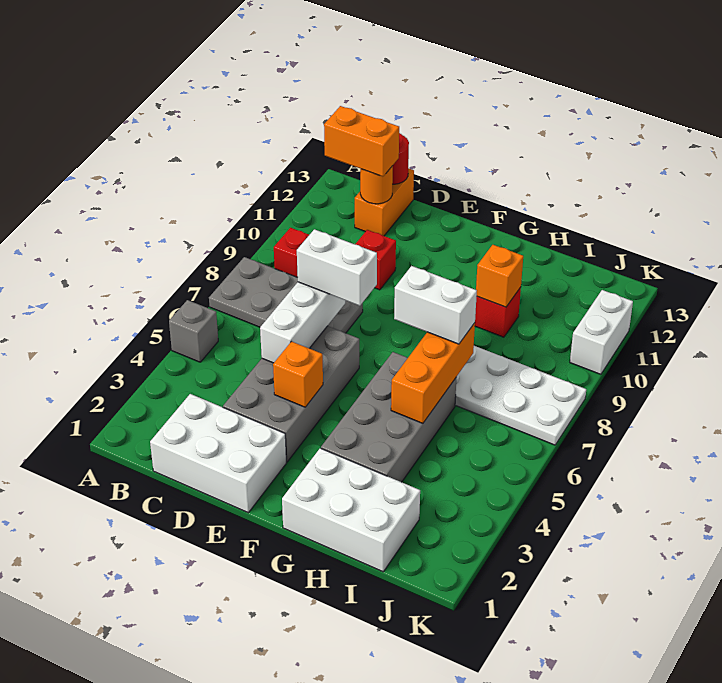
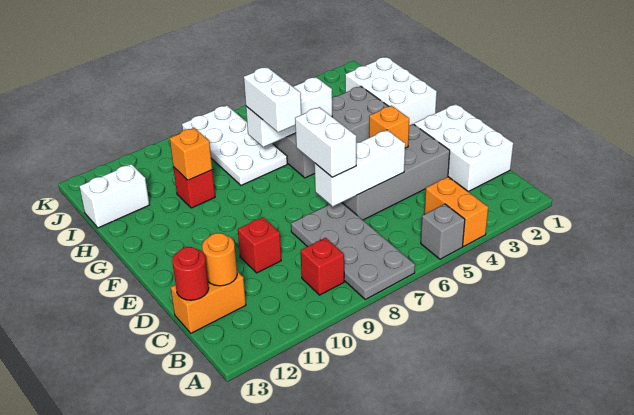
orange 1x2 brick [324,106,399,177] -> orange 1x2 brick moved to [424,177,488,246]
orange 1x3 brick [391,323,475,423] -> white 1x3 brick [246,77,332,147]
white 1x2 brick [570,290,633,374] -> white 1x2 brick moved to [79,164,149,228]

